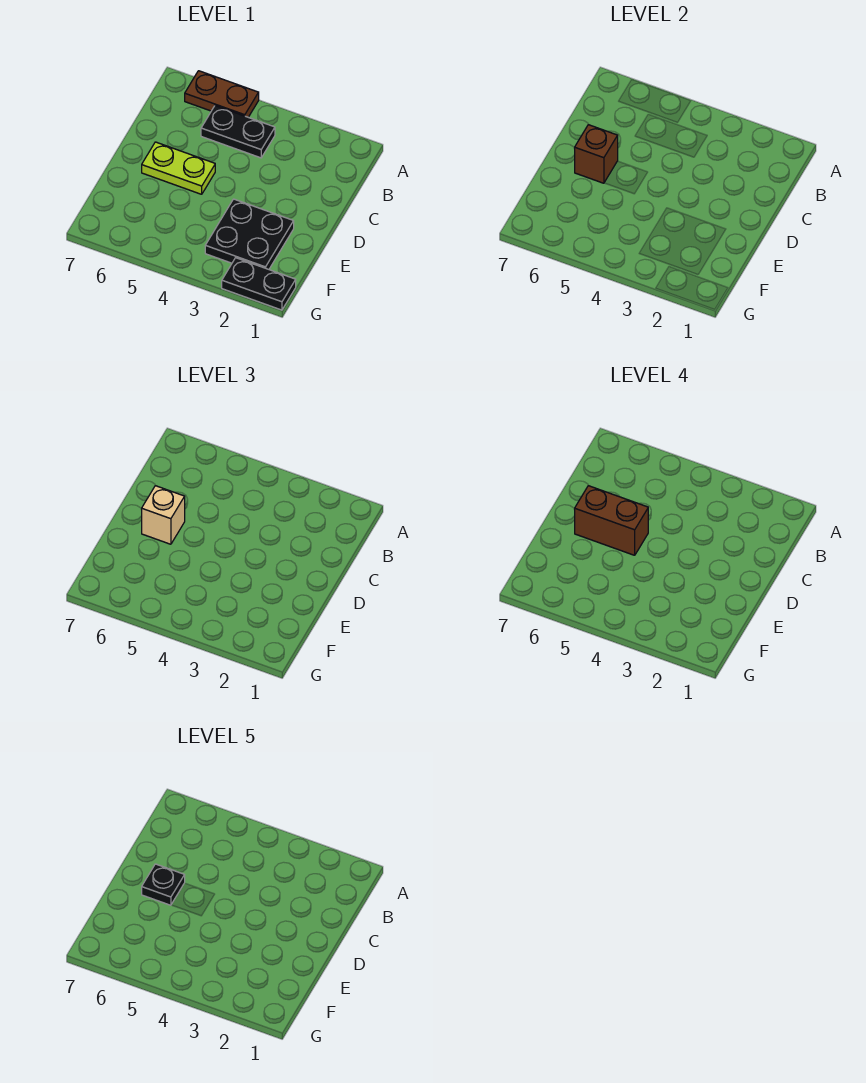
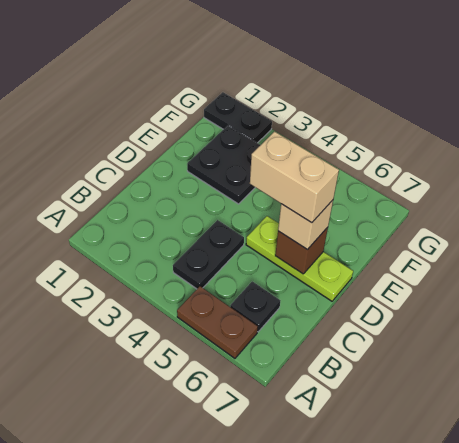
black 1x2 plate [201,106,275,158] -> black 1x2 plate turned to [173,220,244,289]
lime 1x2 plate [142,142,215,194] -> lime 1x3 plate [246,216,353,301]
brown 1x2 brick [575,486,648,555] -> tan 1x2 brick [250,132,339,223]
black 1x1 plate [142,864,185,905] -> black 1x1 plate moved to [230,281,280,332]

